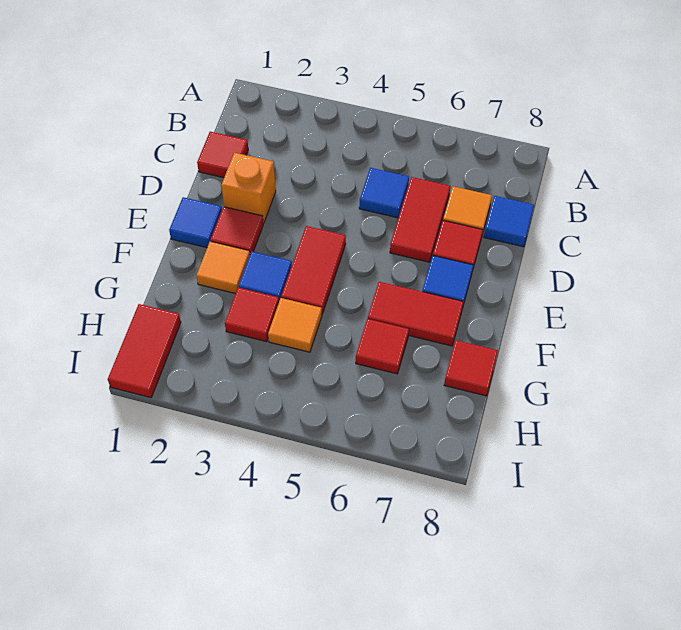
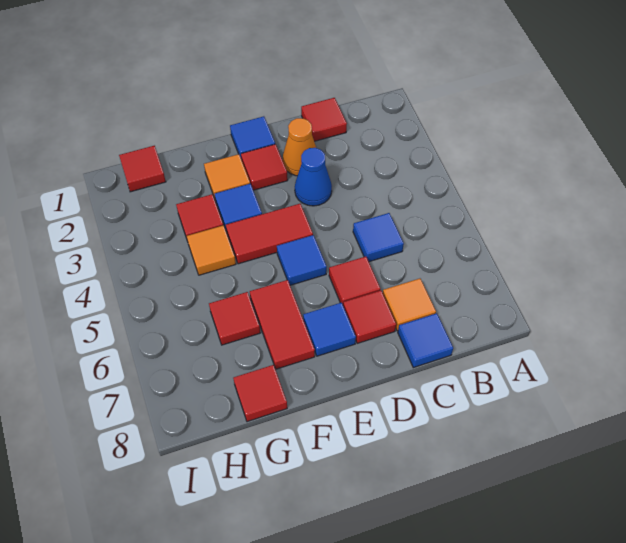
red 1x2 tile [390,177,450,262] -> red 1x1 tile [329,257,380,304]
orange 1x1 brick [221,153,276,223] -> orange 1x1 cone [283,118,316,176]
none -> blue 1x1 cone [295,148,332,206]
none -> blue 1x1 tile [277,235,327,285]
red 1x2 tile [108,304,181,398] -> red 1x1 tile [119,146,166,192]

